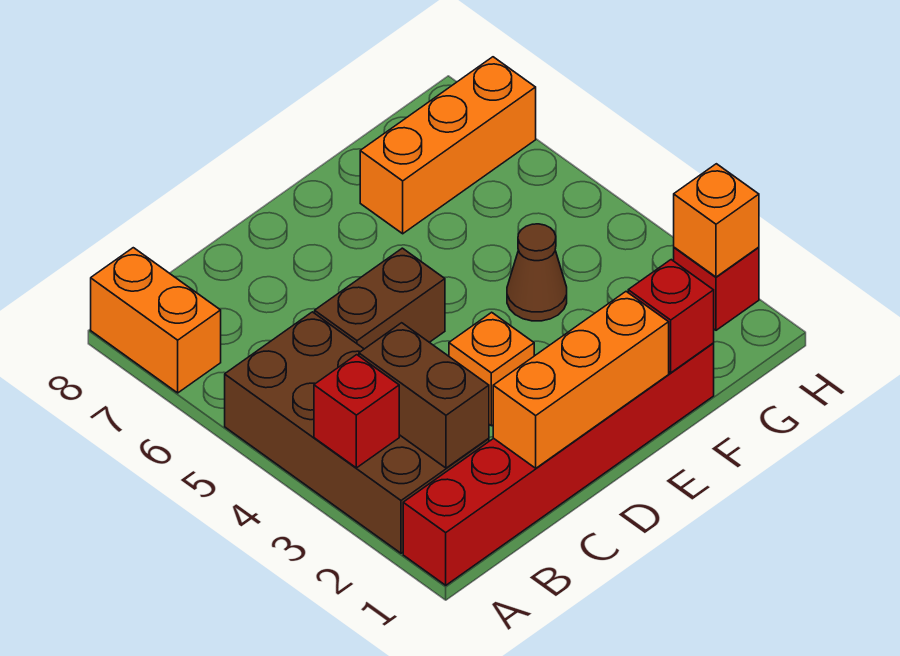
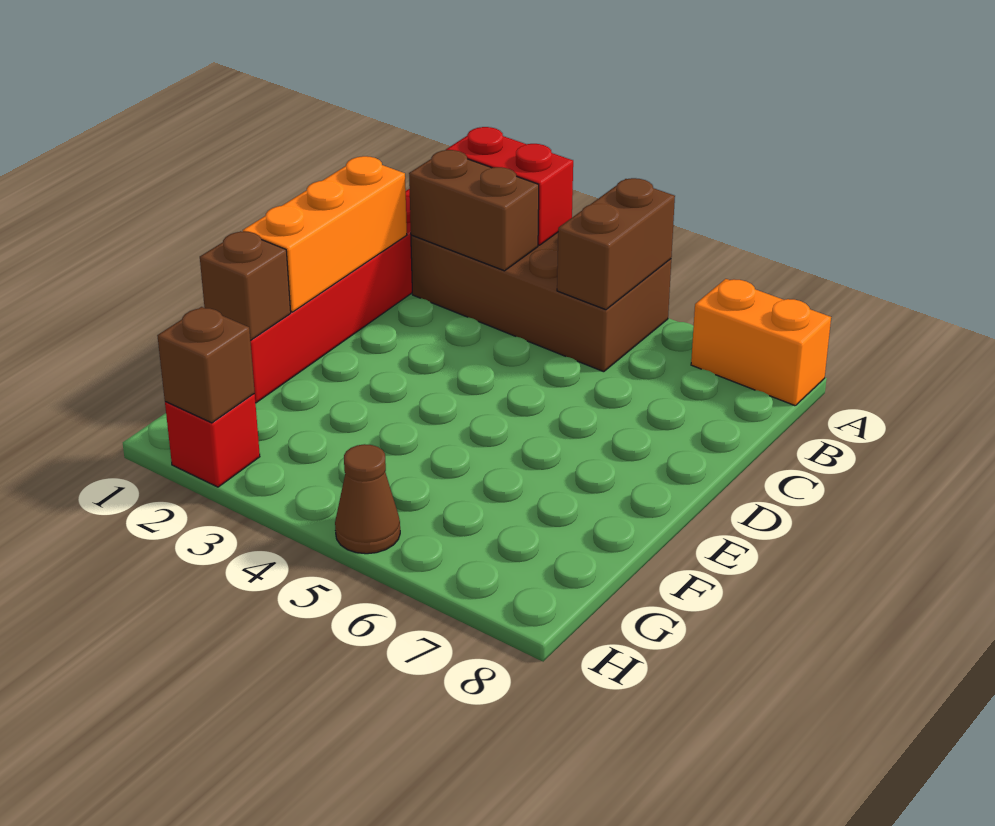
red 1x1 brick [314,355,399,468] -> red 1x2 brick [446,127,573,245]
brown 1x2 brick [315,248,445,349] -> brown 1x2 brick moved to [557,178,675,310]
orange 1x1 brick [449,312,534,426] -> none
red 1x1 brick [628,260,714,373] -> brown 1x1 brick [200,231,291,340]
brown 1x1 cone [507,224,567,321] -> brown 1x1 cone moved to [335,444,400,554]
orange 1x3 brick [360,57,536,234] -> none
orange 1x1 brick [674,164,759,277] -> brown 1x1 brick [157,307,255,423]

